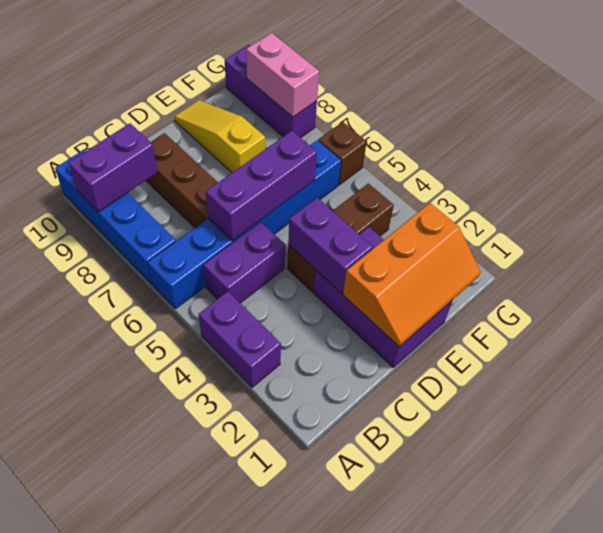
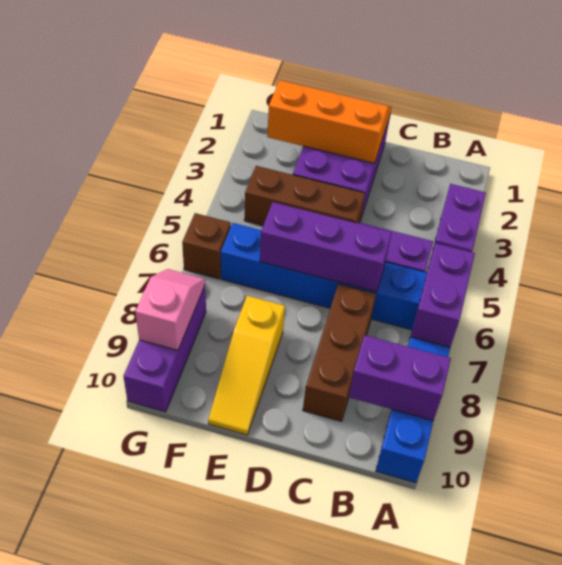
purple 1x2 brick [288,198,373,293] -> purple 1x2 brick moved to [411,243,475,347]
pink 1x2 brick [246,33,319,117] -> pink 1x2 slope [135,269,205,350]

